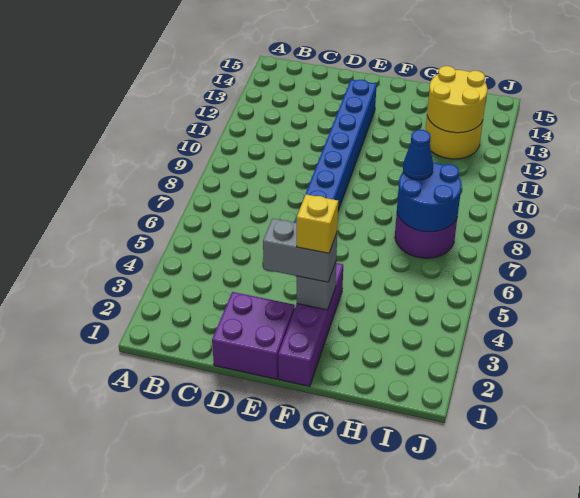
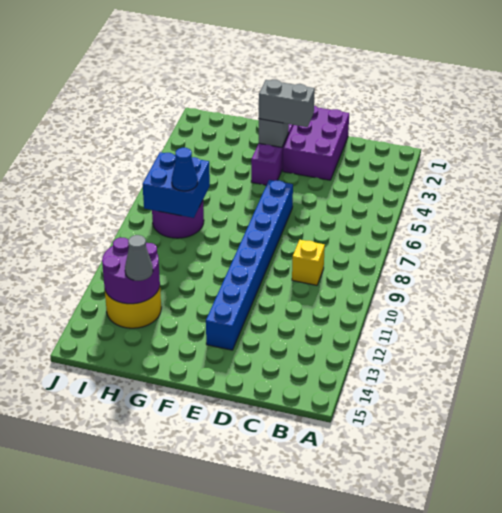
purple 2x2 brick [212,292,295,379] -> purple 2x3 brick [283,106,349,180]
yellow 1x1 brick [297,195,338,253] -> yellow 1x1 brick moved to [292,240,325,285]
blue 2x2 round brick [397,163,462,232] -> blue 2x2 brick [142,152,210,218]
yellow 2x2 round brick [427,66,487,133] -> purple 2x2 round brick [102,237,160,304]
none -> grey 1x1 cone [125,235,153,281]

